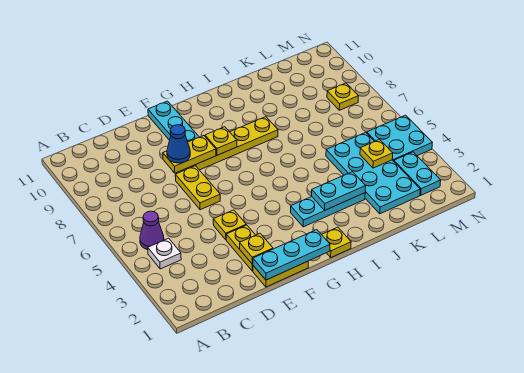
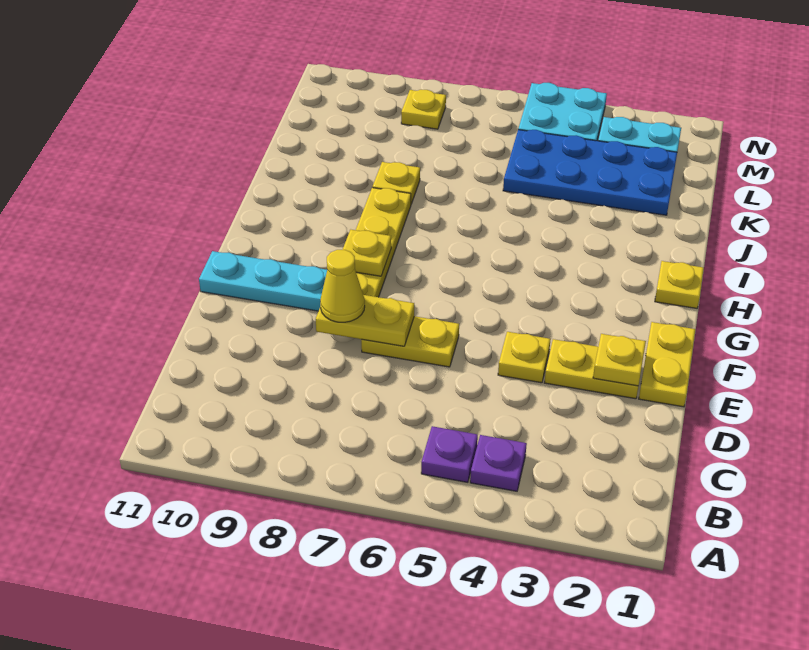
white 1x1 plate [148,238,181,269] -> purple 1x1 plate [470,435,527,491]
purple 1x1 cone [140,211,164,250] -> purple 1x1 plate [421,426,478,482]
cyan 1x3 plate [253,230,330,280] -> none
yellow 1x2 plate [163,136,216,173] -> yellow 1x2 plate turned to [316,295,414,346]
blue 1x1 cone [167,125,190,163] -> yellow 1x1 cone [320,250,365,322]
cyan 1x3 plate [291,193,365,227] -> none
cyan 1x2 plate [312,172,366,210] -> none
cyan 2x4 plate [326,132,420,214] -> blue 2x4 plate [503,130,677,215]
yellow 1x1 plate [360,139,393,168] -> yellow 1x1 plate moved to [372,162,420,204]

